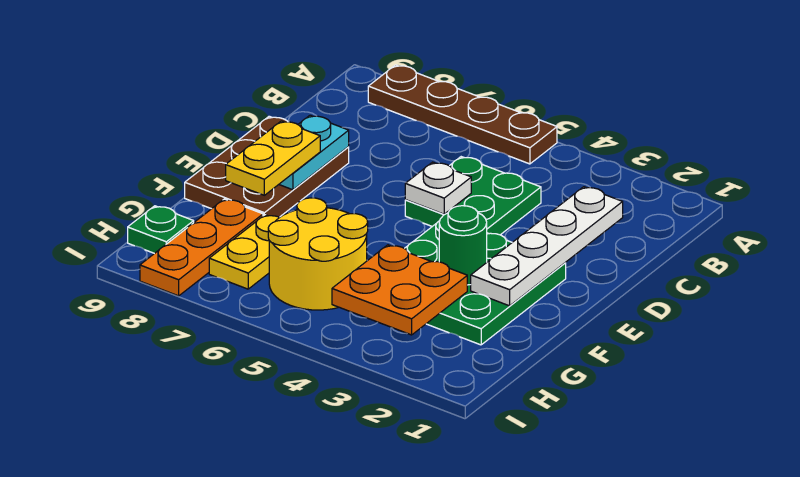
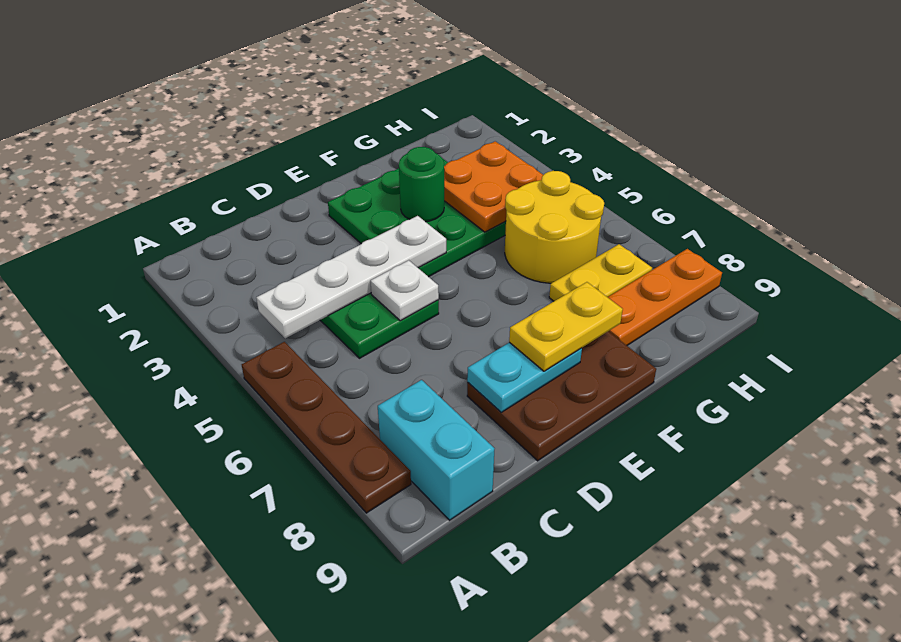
none -> cyan 1x2 brick [378,380,495,520]
white 1x4 plate [471,187,623,306] -> white 1x4 plate moved to [256,216,446,338]
green 1x1 plate [128,206,194,254] -> none

